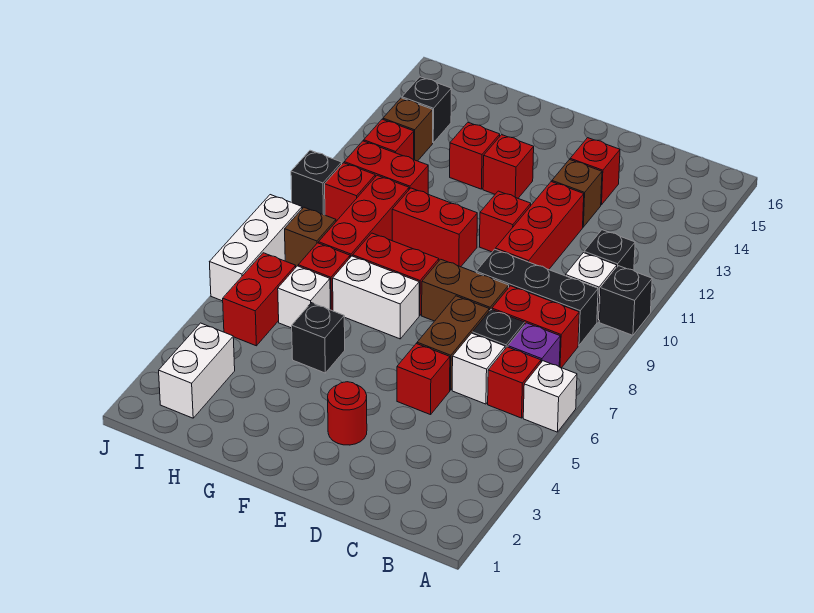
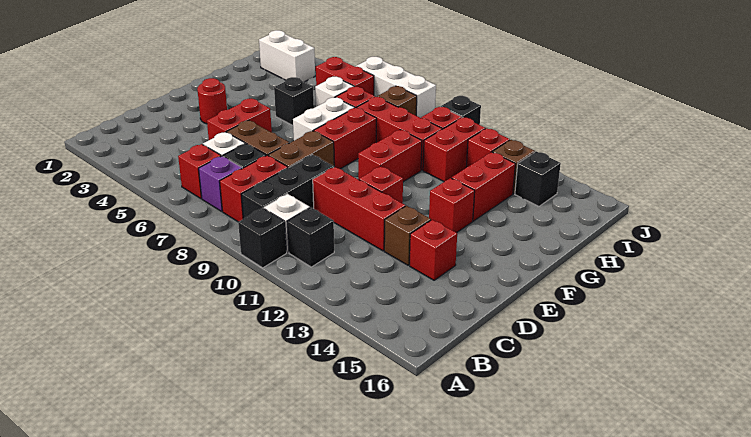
white 1x1 brick [523,361,577,432] -> none
red 1x1 brick [397,344,450,415] -> red 1x2 brick [207,99,272,140]
red 1x1 brick [450,123,500,189] -> red 1x2 brick [452,152,515,221]

